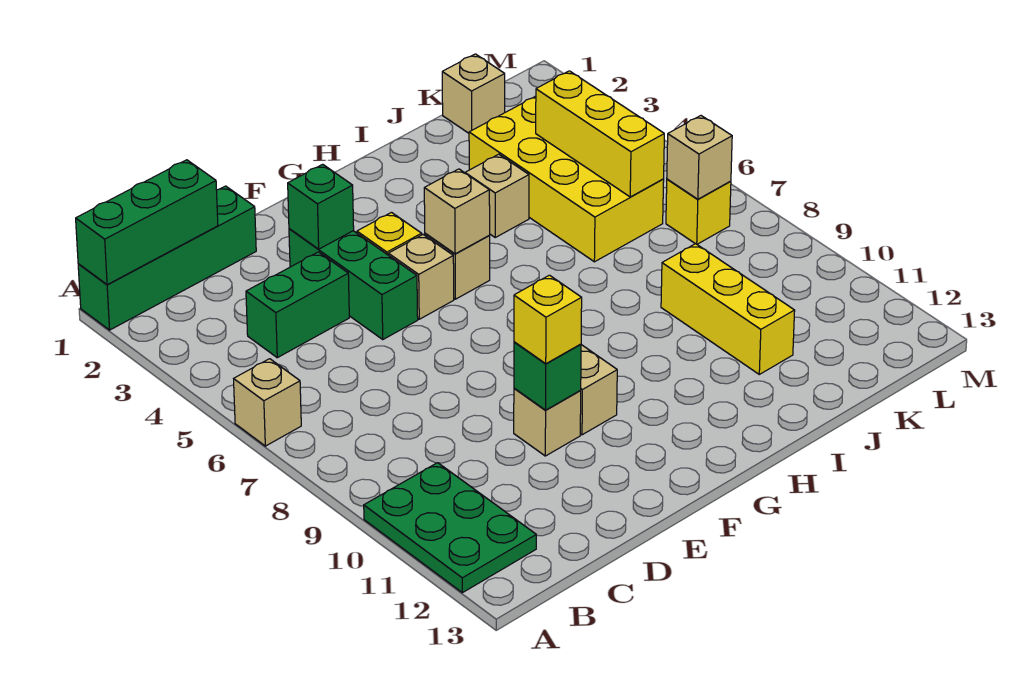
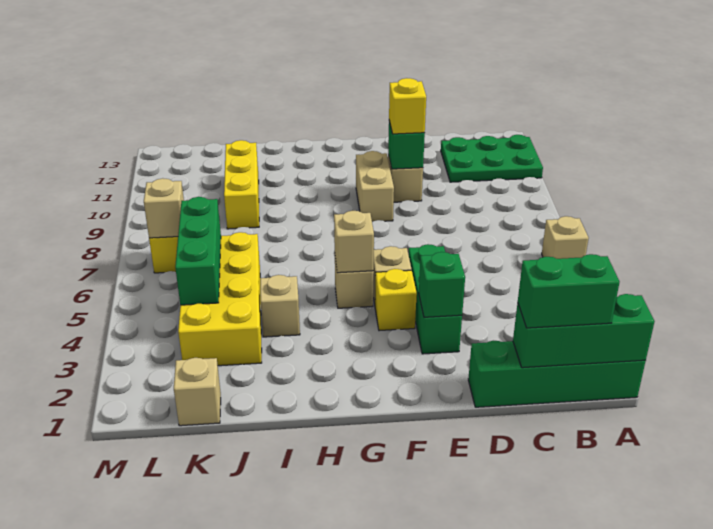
green 2x3 plate [364,463,536,593] -> green 2x3 plate turned to [441,135,543,182]
green 1x2 brick [246,252,349,358] -> green 1x2 brick moved to [518,254,619,328]
yellow 1x3 brick [536,71,664,197] -> green 1x3 brick [175,197,221,305]

